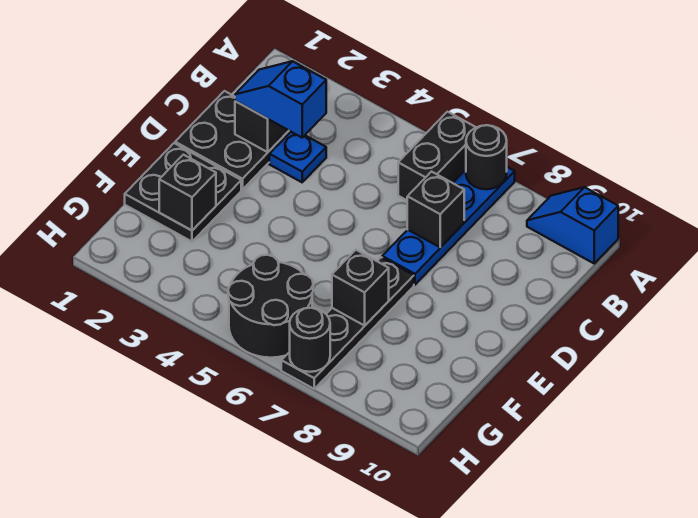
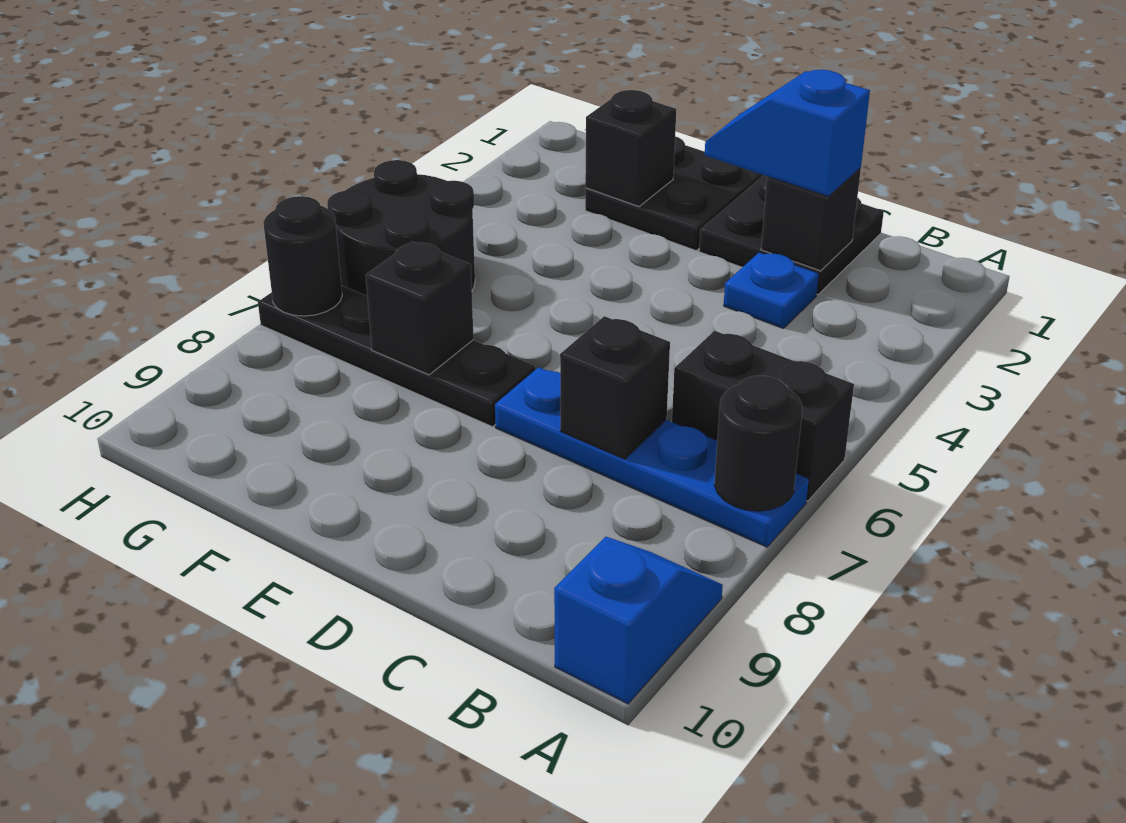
blue 1x2 slope [235,61,326,137] -> blue 1x2 slope turned to [705,70,870,197]

